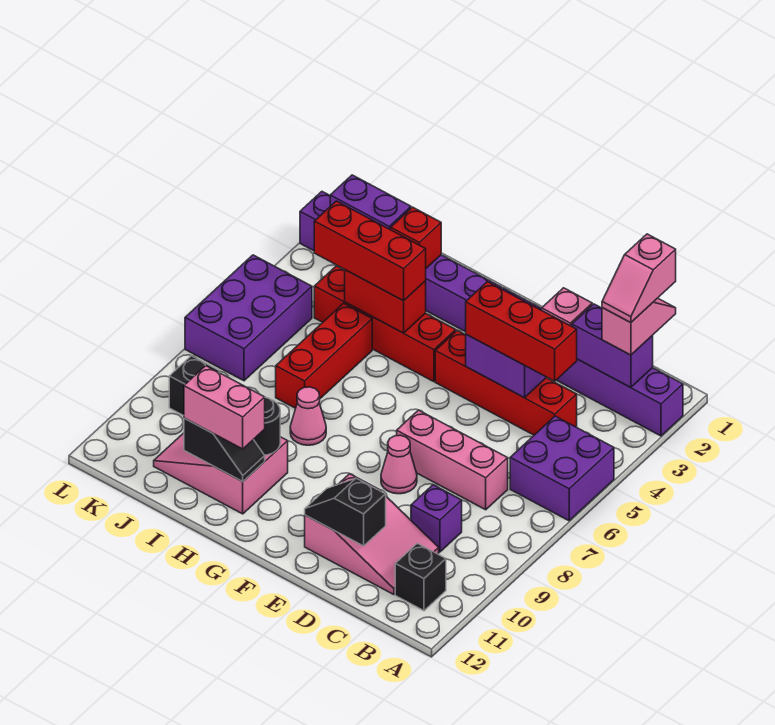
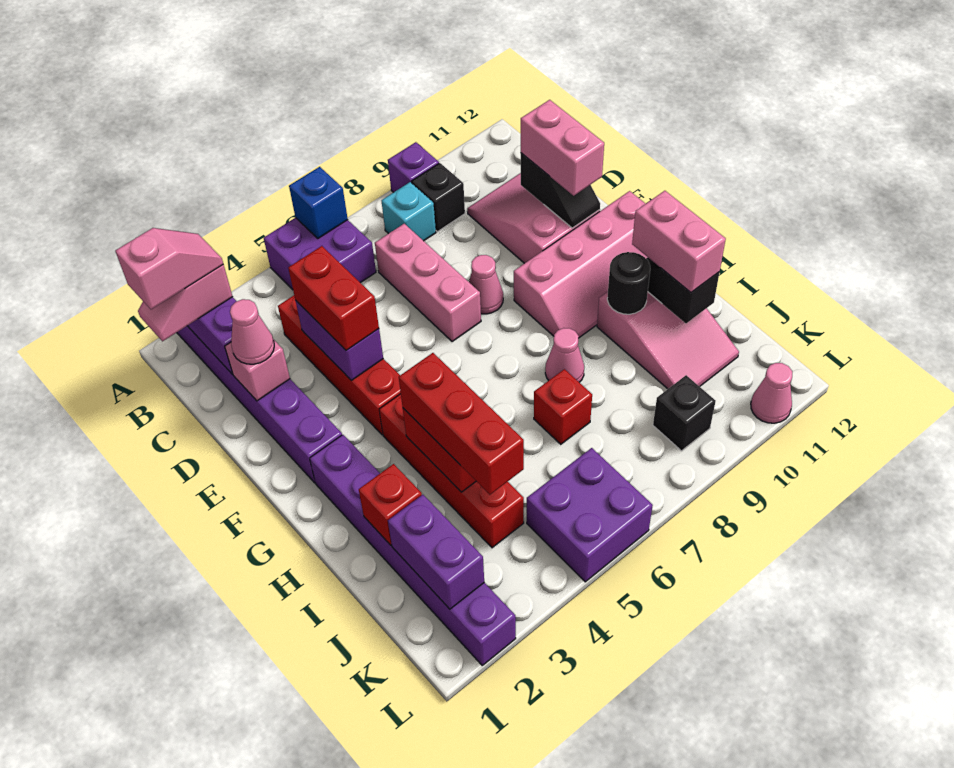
none -> blue 1x1 brick [289,167,348,238]
none -> cyan 1x1 brick [382,182,436,241]
black 1x1 brick [395,543,446,611] -> black 1x1 brick moved to [412,163,465,232]
red 1x3 brick [466,282,577,381] -> red 1x2 brick [288,246,379,350]
purple 1x1 brick [411,485,462,552] -> purple 1x1 brick moved to [388,142,439,192]
none -> pink 1x1 cone [230,299,274,364]
none -> pink 1x2 brick [521,100,604,196]
none -> pink 2x4 slope [514,191,647,338]
red 1x3 brick [276,303,372,408] -> red 1x1 brick [534,369,592,444]
purple 2x3 brick [185,255,312,381] -> purple 2x2 brick [527,448,653,582]
none -> pink 1x1 cone [751,363,792,423]

